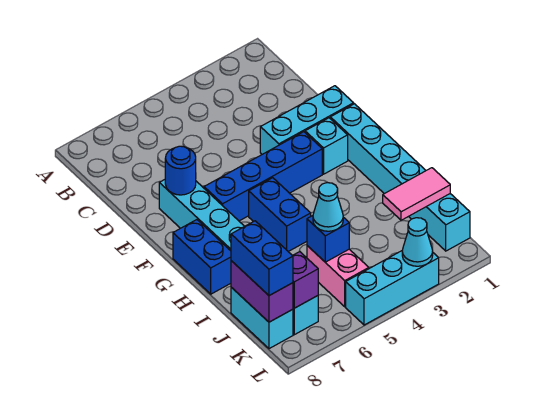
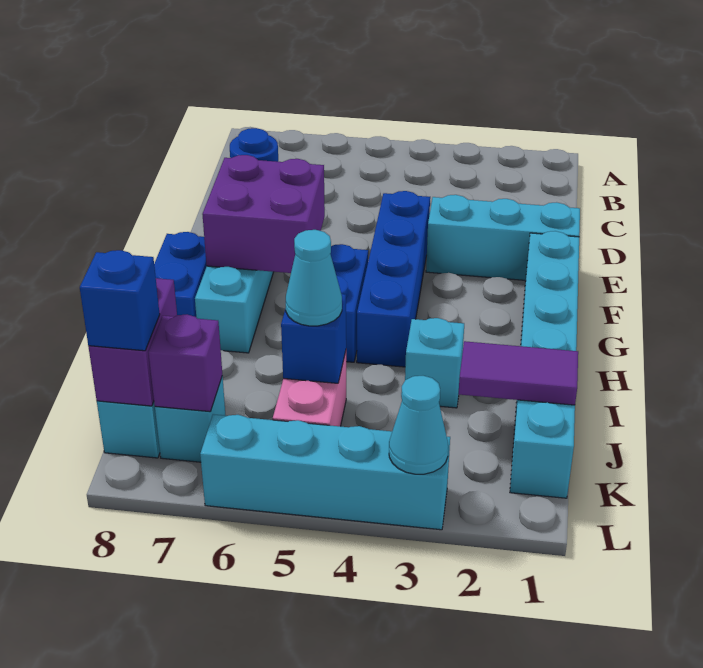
cyan 1x1 brick [305,118,348,174] -> cyan 1x1 brick moved to [405,318,464,408]
blue 1x4 brick [204,132,322,221] -> blue 1x4 brick turned to [357,191,430,367]
none -> purple 2x2 brick [202,155,325,273]
pink 1x2 tile [383,168,450,220] -> purple 1x2 tile [458,341,578,405]
blue 1x2 brick [231,221,293,296] -> blue 1x1 brick [80,250,160,351]
cyan 1x3 brick [346,251,439,325] -> cyan 1x4 brick [200,414,450,530]

